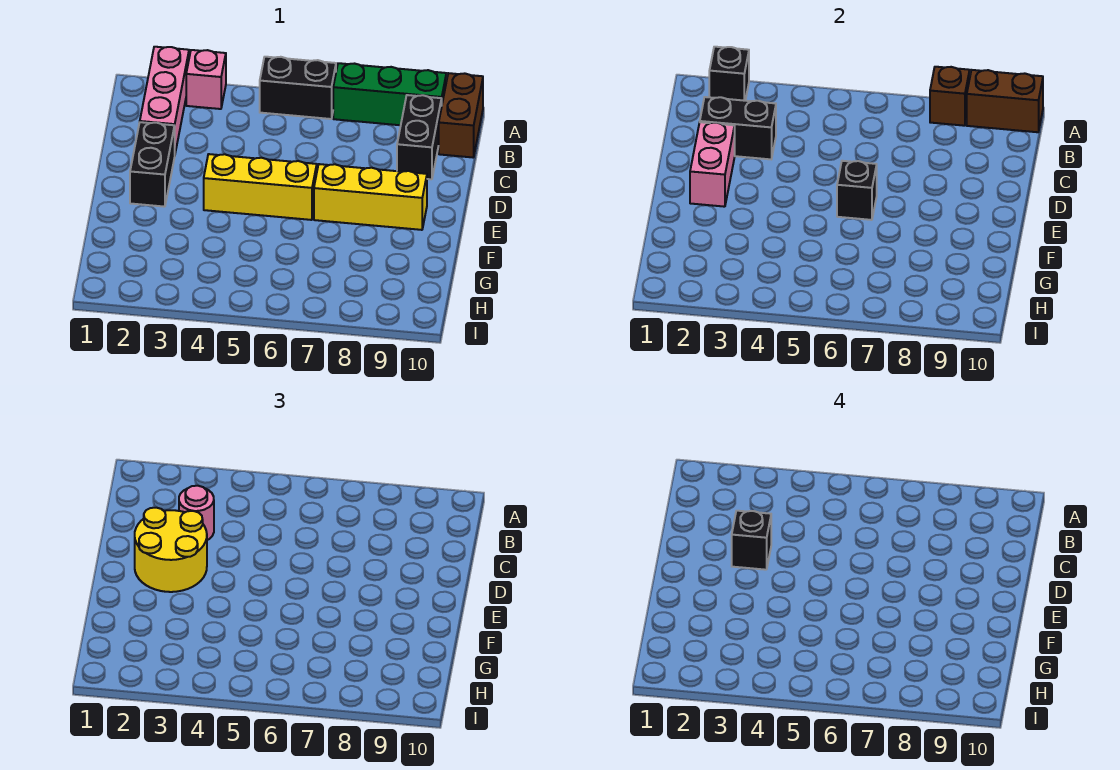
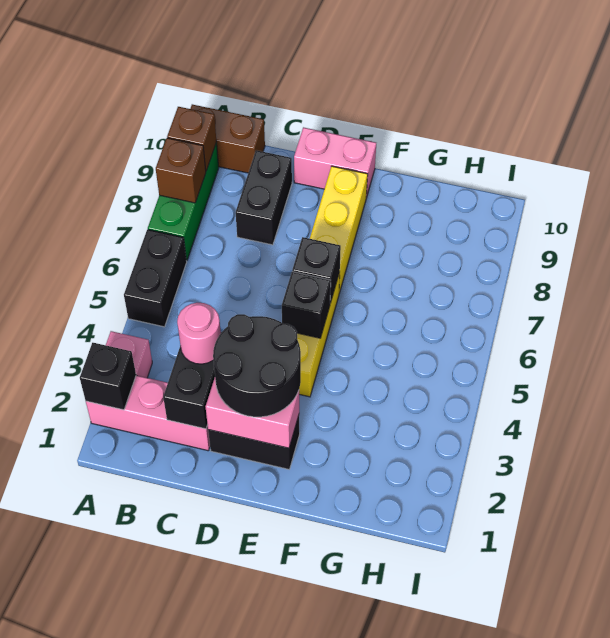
brown 1x2 brick [967,70,1043,132] -> brown 1x1 brick [167,107,216,170]
black 1x2 brick [397,95,442,179] -> black 1x2 brick turned to [236,150,292,245]
yellow 2x2 round brick [135,508,207,592] -> black 2x2 round brick [213,314,301,417]
black 1x1 brick [732,511,771,570] -> black 1x1 brick moved to [282,272,331,338]
none -> pink 1x2 brick [294,127,376,198]

